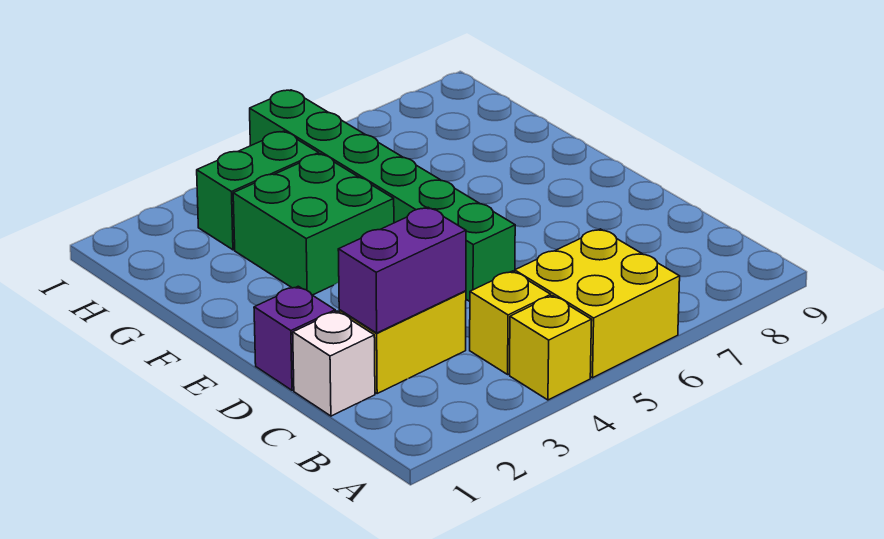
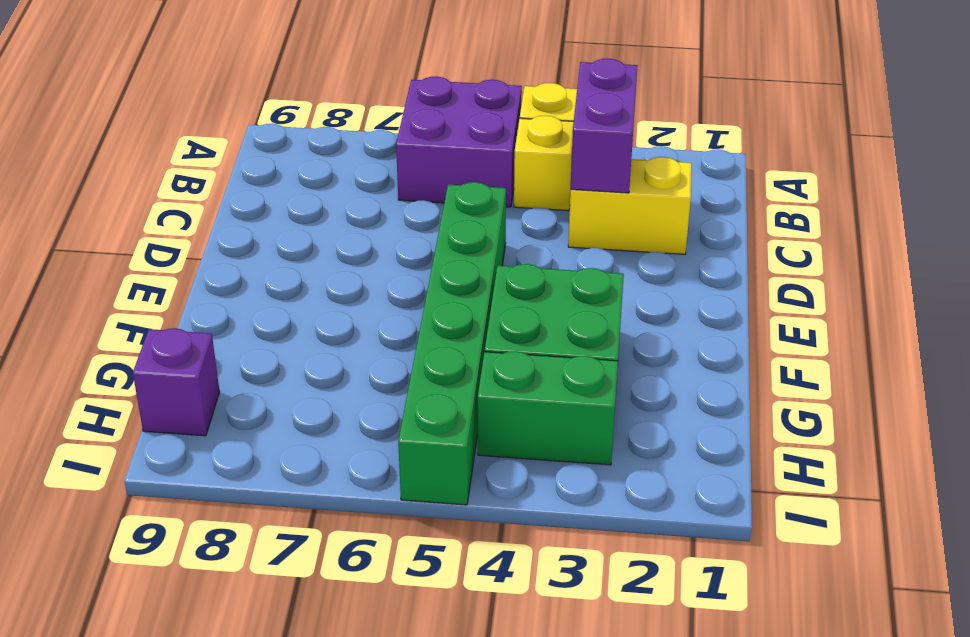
yellow 2x2 brick [515,229,680,378] -> purple 2x2 brick [396,77,522,207]
white 1x1 brick [293,311,375,416] -> none
purple 1x2 brick [338,207,466,333] -> purple 1x2 brick turned to [571,59,637,193]
purple 1x1 brick [254,286,335,390] -> purple 1x1 brick moved to [133,328,220,436]

